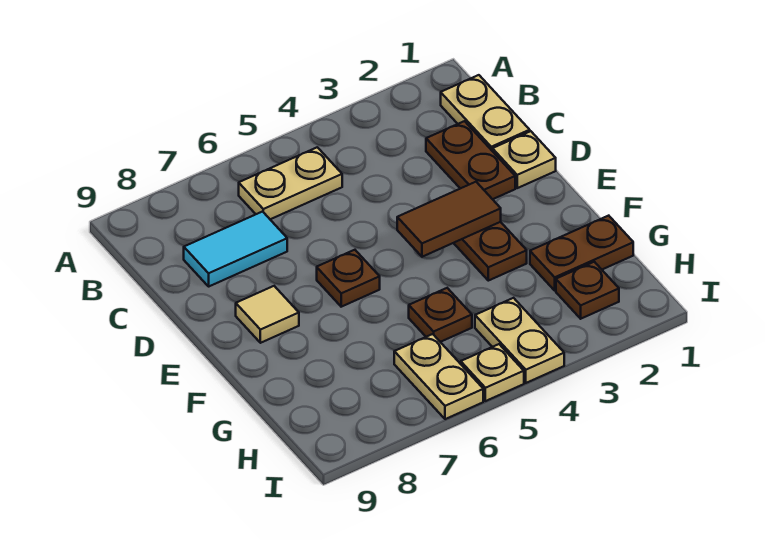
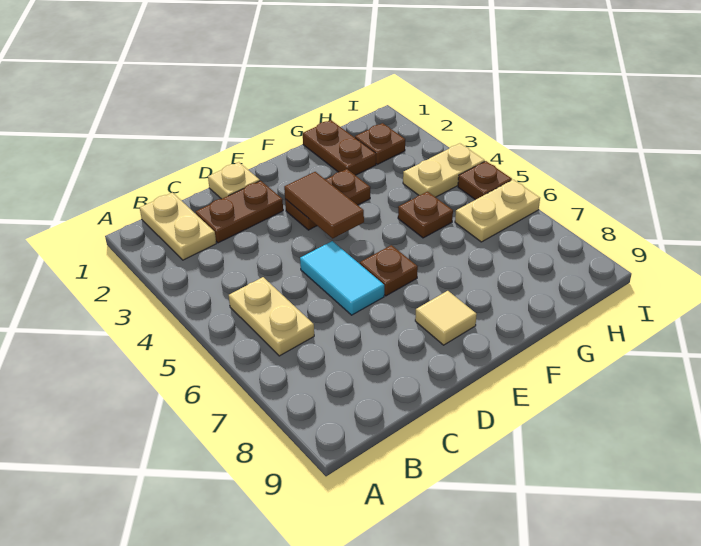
tan 1x2 plate [441,75,530,150] -> tan 1x2 plate turned to [140,193,216,260]
cyan 1x2 tile [184,212,287,286] -> cyan 1x2 tile moved to [300,241,384,315]
tan 1x1 plate [461,344,524,401] -> brown 1x1 plate [458,161,512,200]

